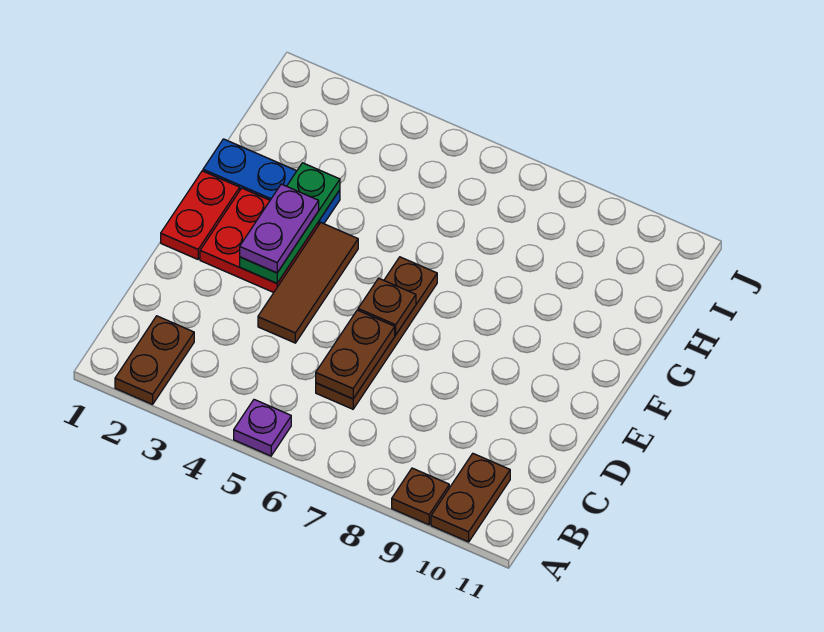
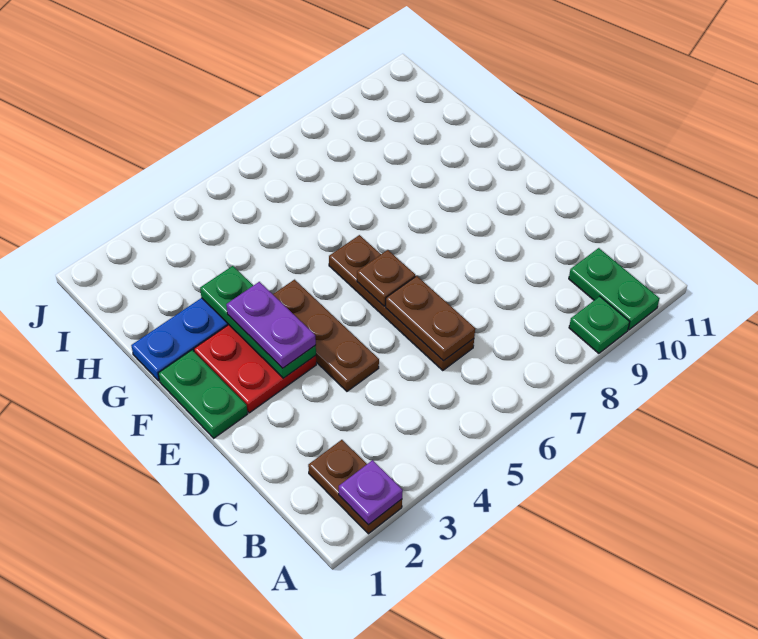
purple 1x1 plate [234,400,291,456] -> purple 1x1 plate moved to [339,460,403,525]
brown 1x1 plate [392,468,449,525] -> green 1x1 plate [569,296,630,353]
brown 1x2 plate [431,454,510,542] -> green 1x2 plate [569,248,660,330]
brown 1x3 tile [258,223,358,343] -> brown 1x3 plate [273,280,379,391]
red 1x2 plate [161,171,240,259] -> green 1x2 plate [158,350,248,438]

